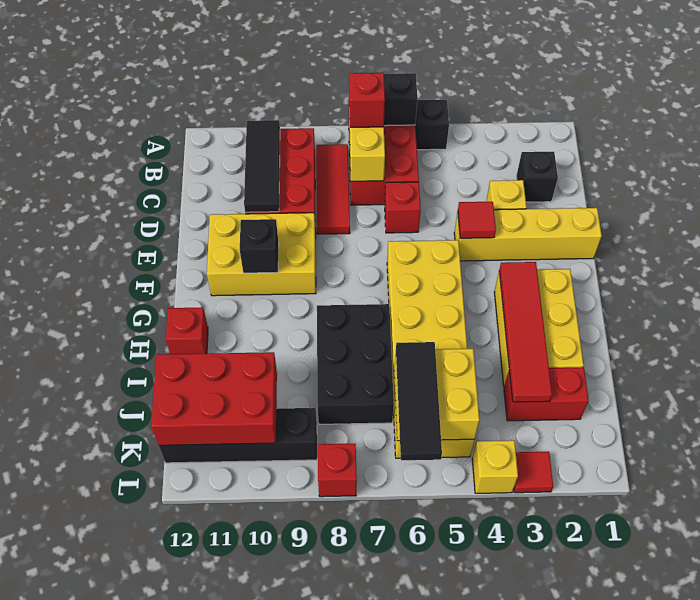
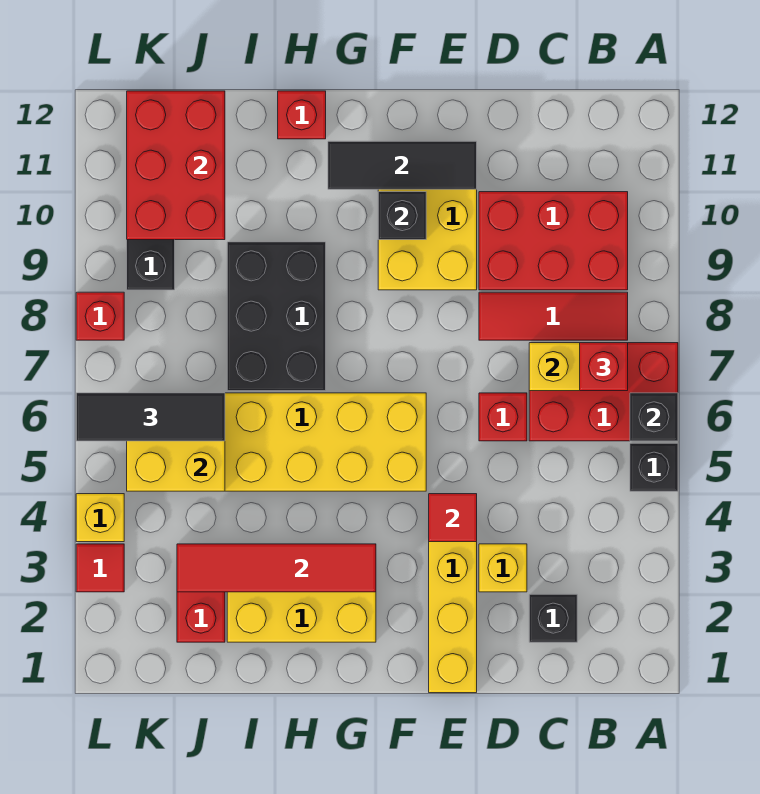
black 1x3 tile [244,120,280,212] -> black 1x3 tile moved to [328,141,477,189]
black 2x3 brick [317,304,394,424] -> black 2x3 brick turned to [227,242,326,391]

